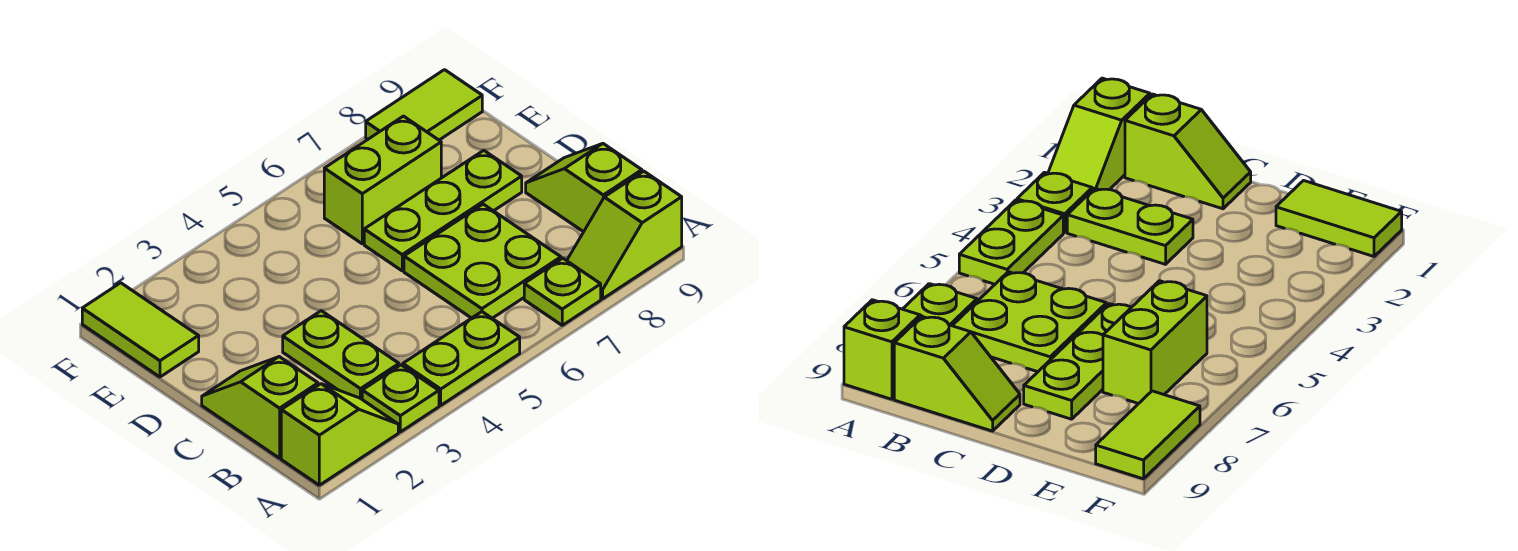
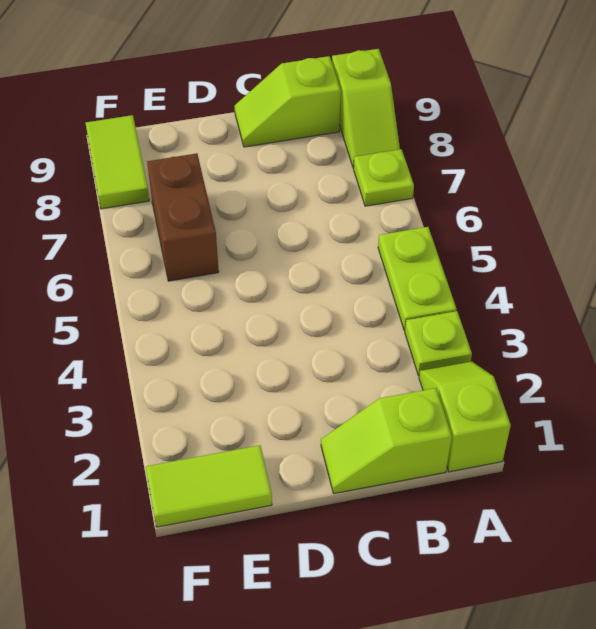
lime 1x2 plate [283,311,399,399] -> none
lime 2x2 plate [404,204,561,318] -> none
lime 1x3 plate [364,150,522,271] -> none
lime 1x2 brick [324,116,441,244] -> brown 1x2 brick [147,153,219,281]

